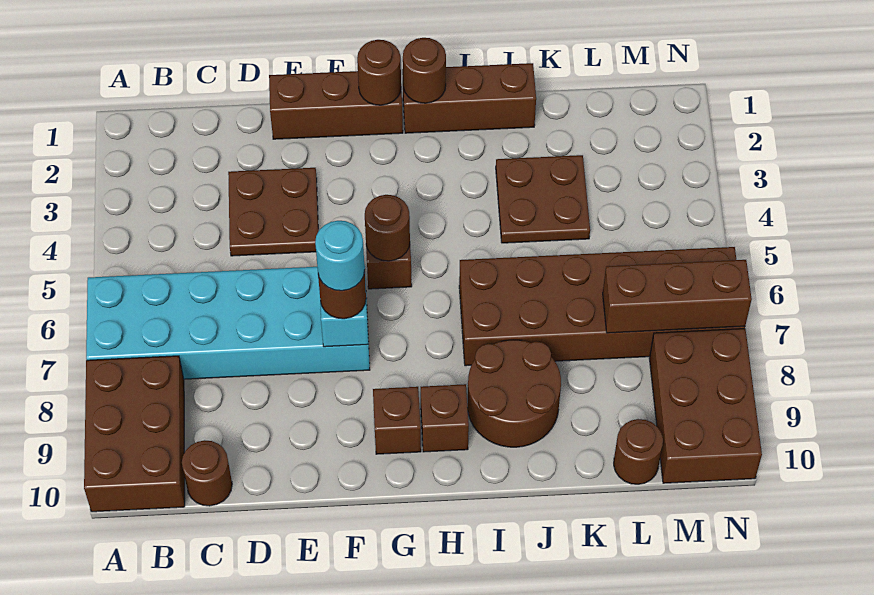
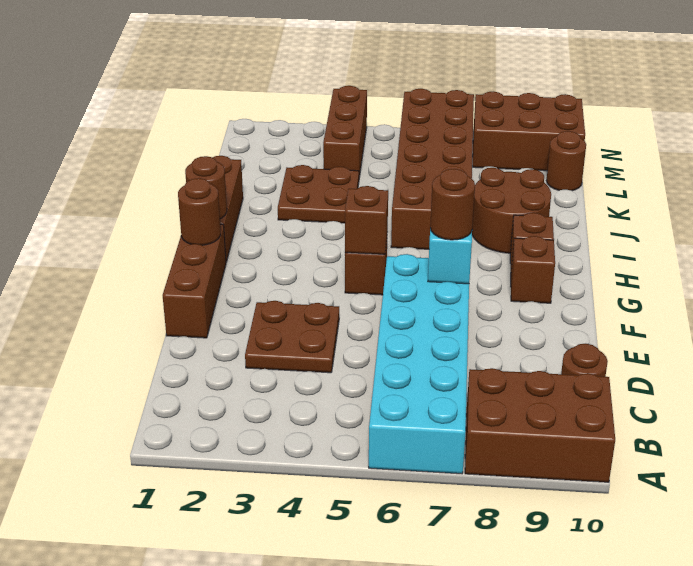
cyan 1x1 round brick [315,221,365,291] -> none
brown 1x1 round brick [365,195,410,261] -> brown 1x1 brick [345,186,388,254]
brown 1x3 brick [603,260,752,333] -> brown 1x3 brick moved to [323,86,367,177]

